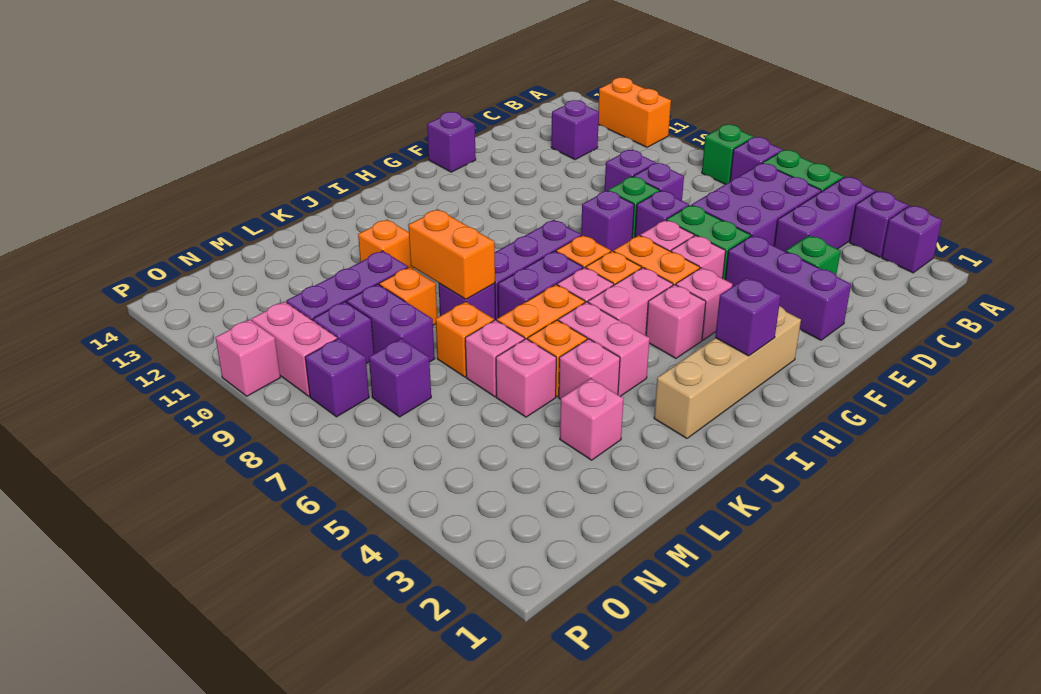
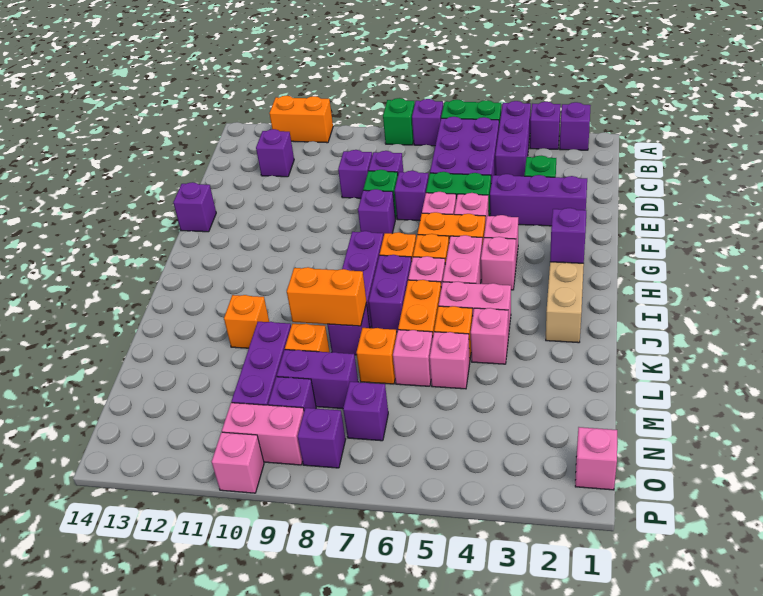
pink 1x1 brick [560,379,624,460] -> pink 1x1 brick moved to [575,427,617,490]

